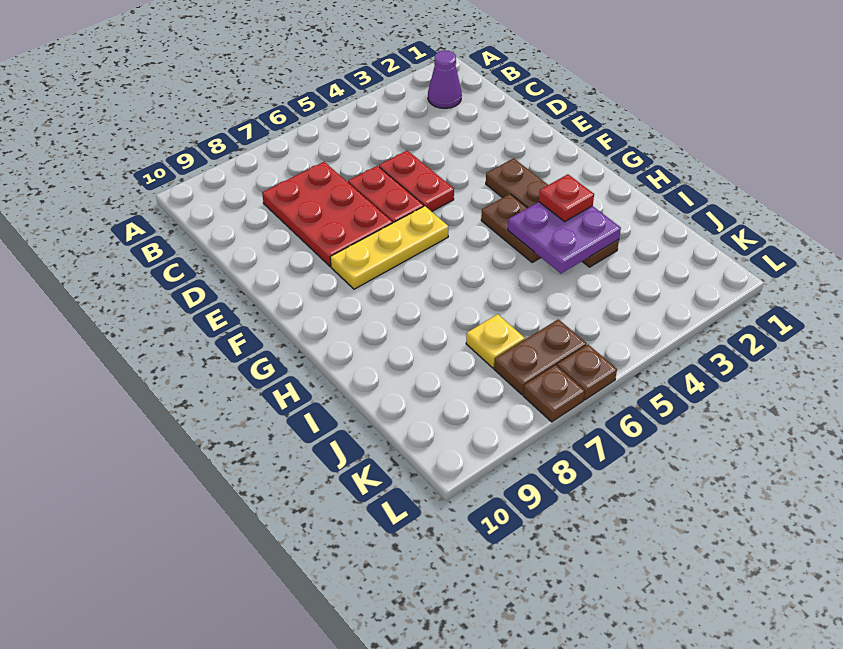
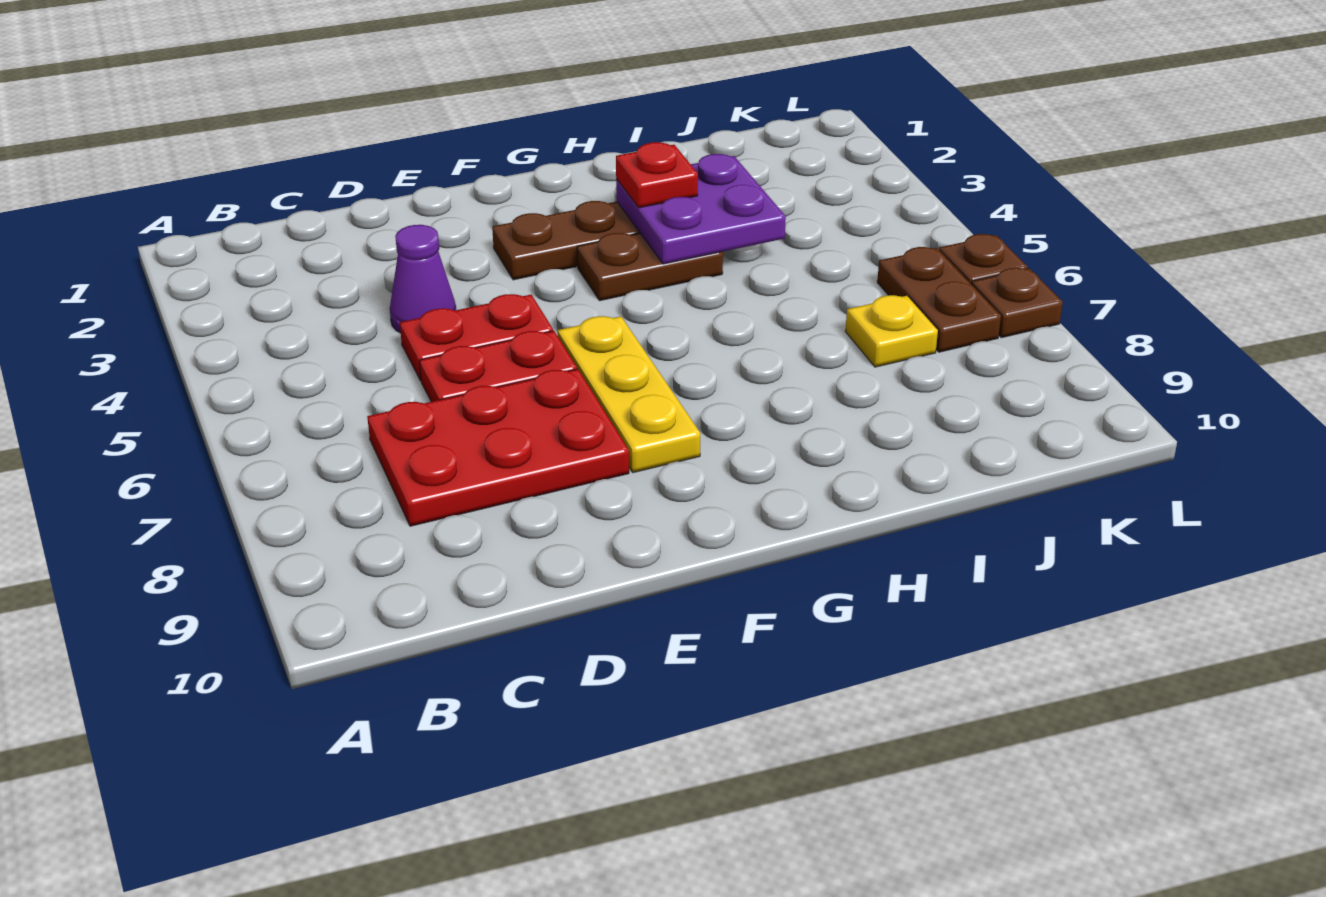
purple 1x1 cone [428,50,462,108] -> purple 1x1 cone moved to [390,225,456,333]

